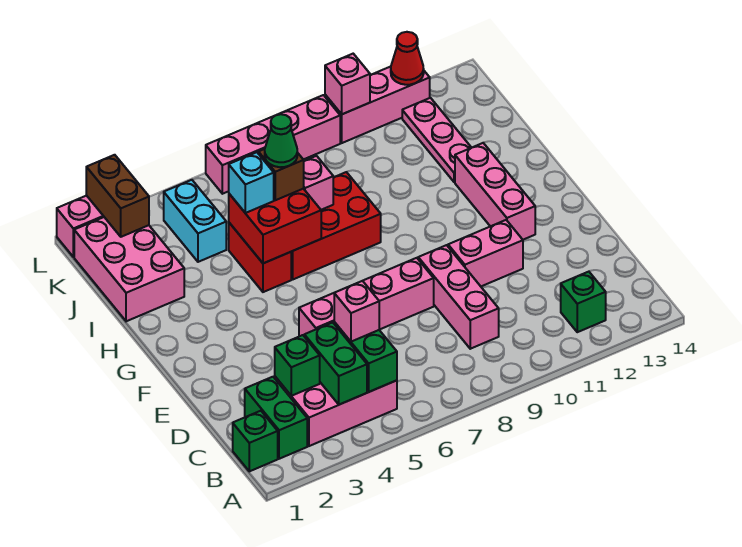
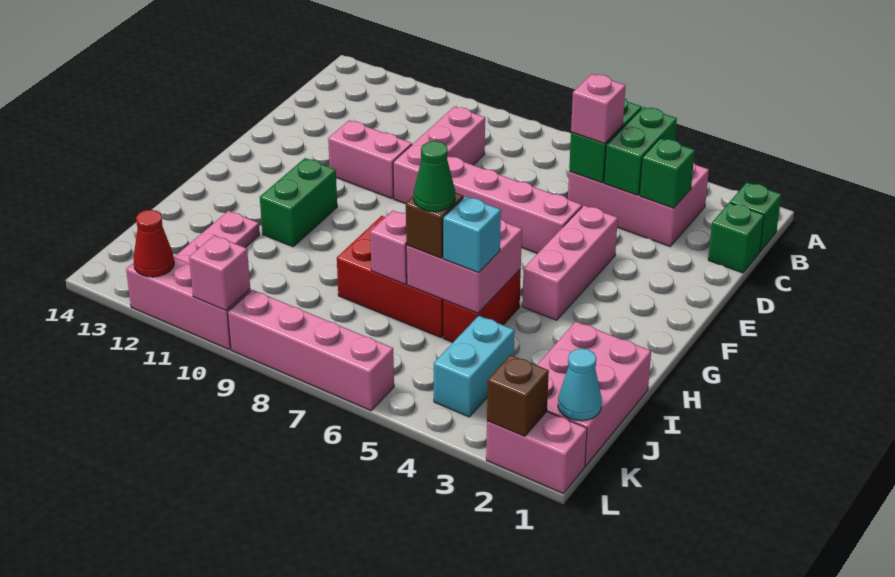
green 1x2 brick [245,377,307,459] -> green 1x2 brick moved to [260,158,337,247]
green 1x1 brick [561,272,606,332] -> green 1x1 brick moved to [708,203,764,273]
pink 1x3 brick [455,143,535,240] -> pink 1x3 brick moved to [522,205,618,320]
red 2x2 brick [229,189,321,263] -> pink 2x2 brick [406,219,522,313]
none -> cyan 1x1 cone [558,348,602,421]
brown 1x2 brick [86,155,149,237] -> brown 1x1 brick [487,355,549,436]

